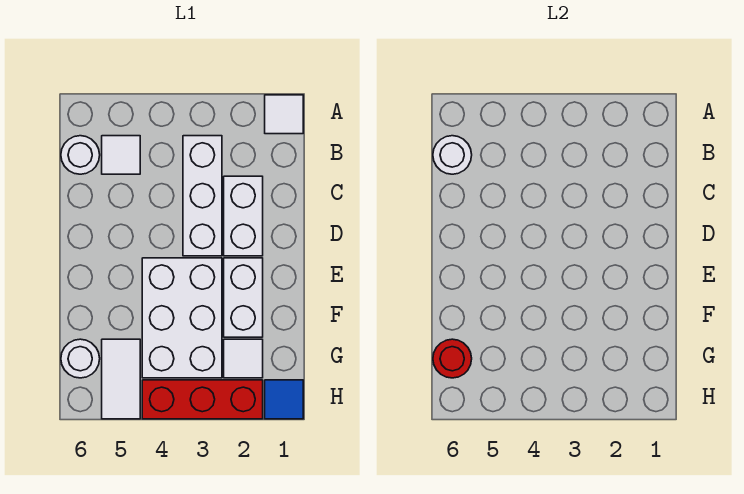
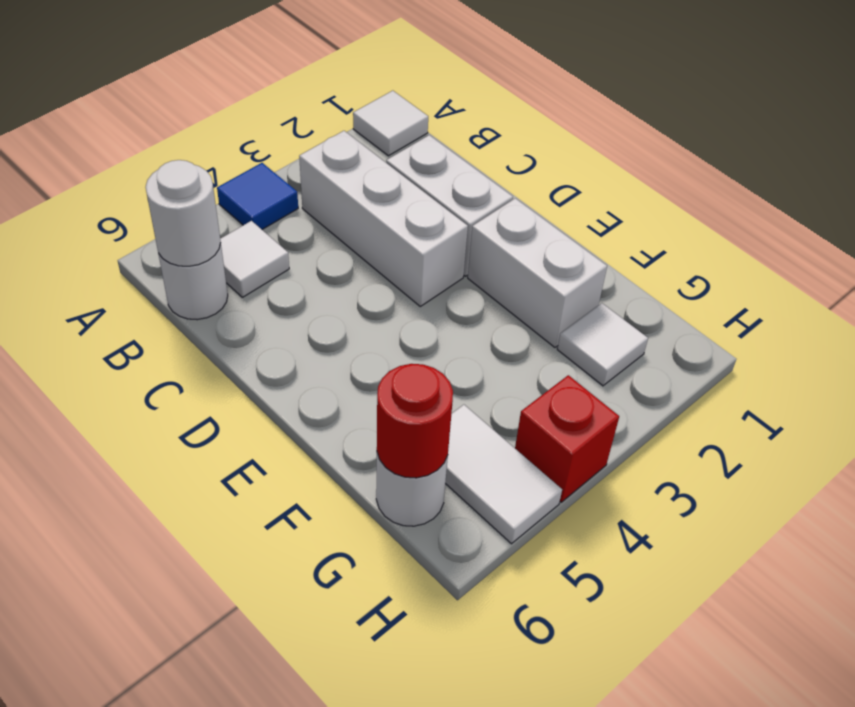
white 2x3 brick [142,258,222,378] -> none
blue 1x1 tile [265,380,303,419] -> blue 1x1 tile moved to [217,163,298,229]
red 1x3 brick [142,380,263,419] -> red 1x1 brick [515,375,619,502]

